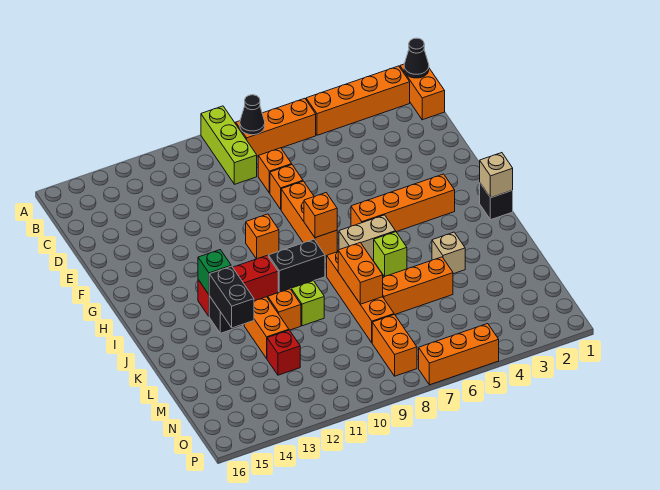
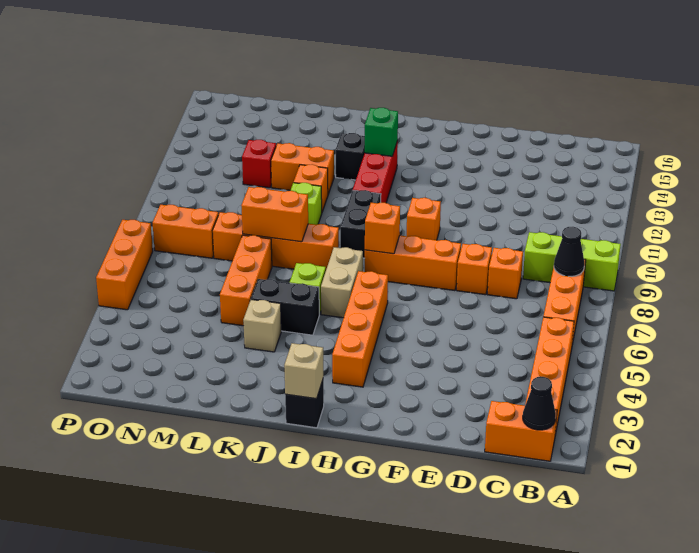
black 1x2 brick [209,266,254,328] -> black 1x2 brick moved to [251,279,319,335]

